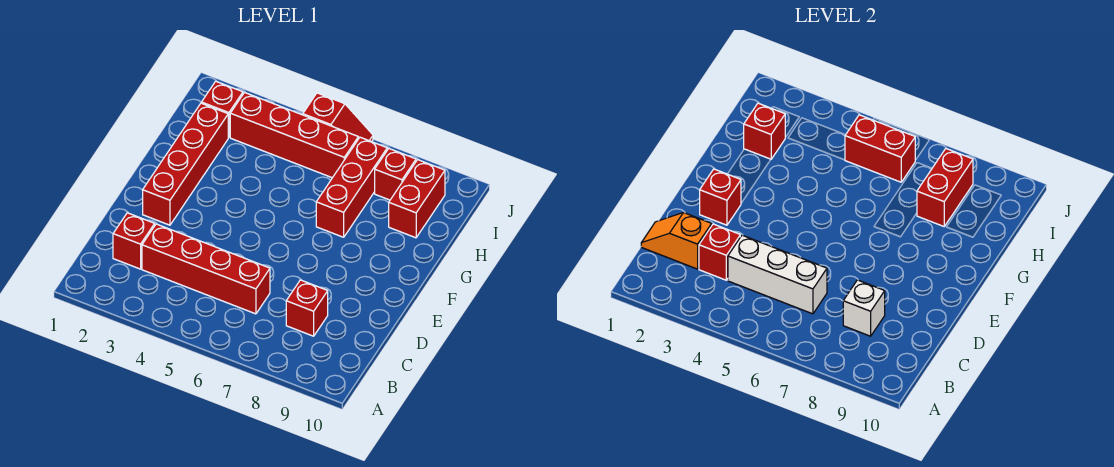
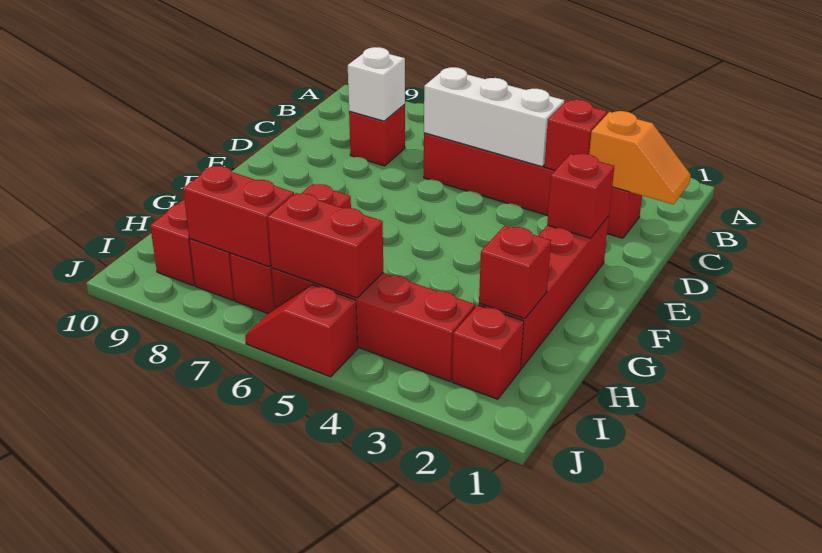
red 1x2 brick [917,149,973,226] -> red 1x2 brick turned to [183,166,294,267]

